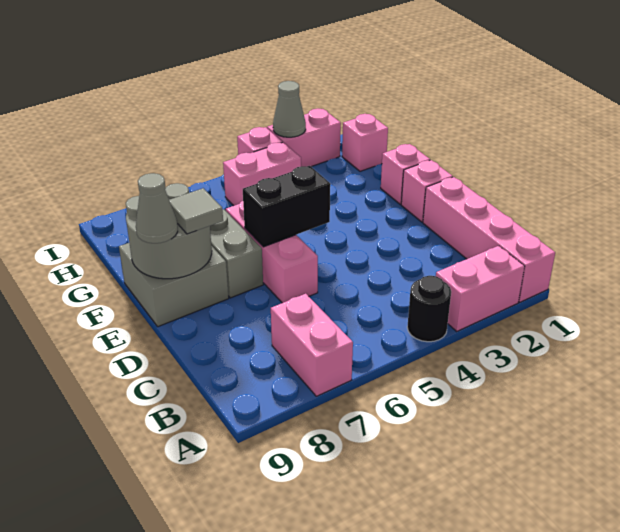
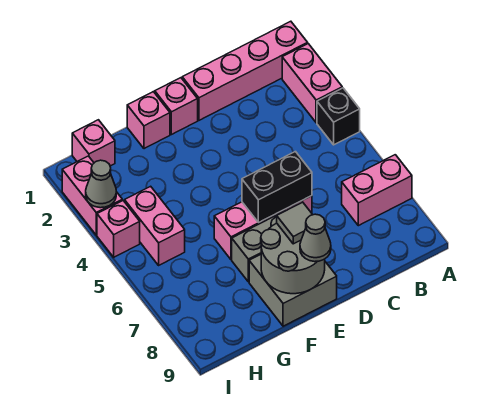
black 1x1 round brick [407,276,451,342] -> black 1x1 brick [317,88,360,145]
black 1x2 brick [243,166,330,247] -> black 1x2 brick turned to [242,152,312,223]

